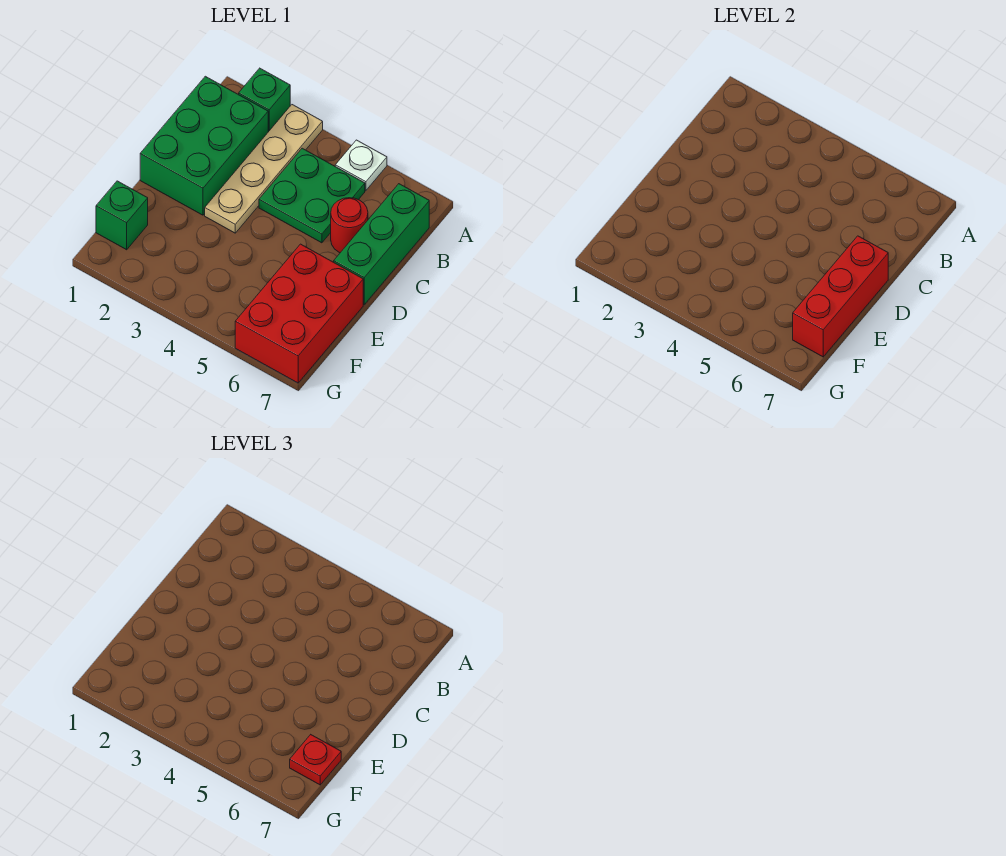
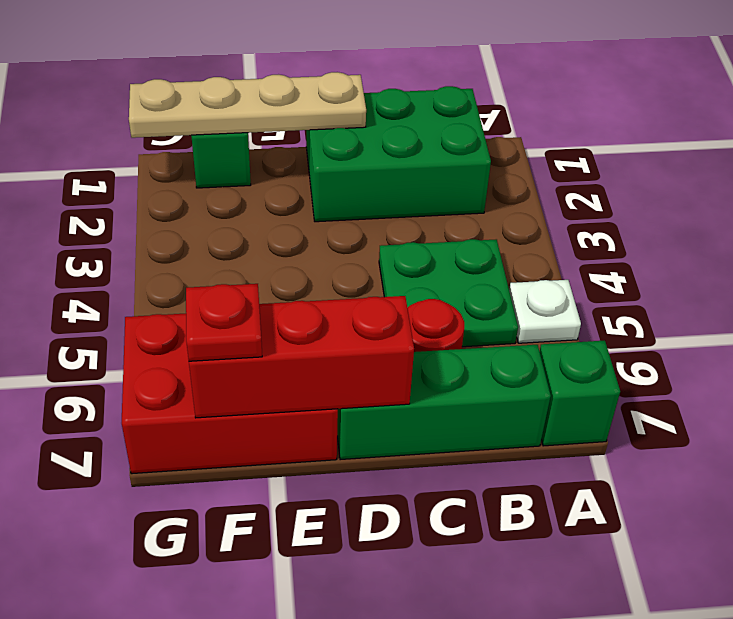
green 1x1 brick [239,68,290,132] -> green 1x1 brick moved to [540,341,620,446]
tan 1x4 plate [205,105,323,233] -> tan 1x4 plate moved to [129,72,366,138]

